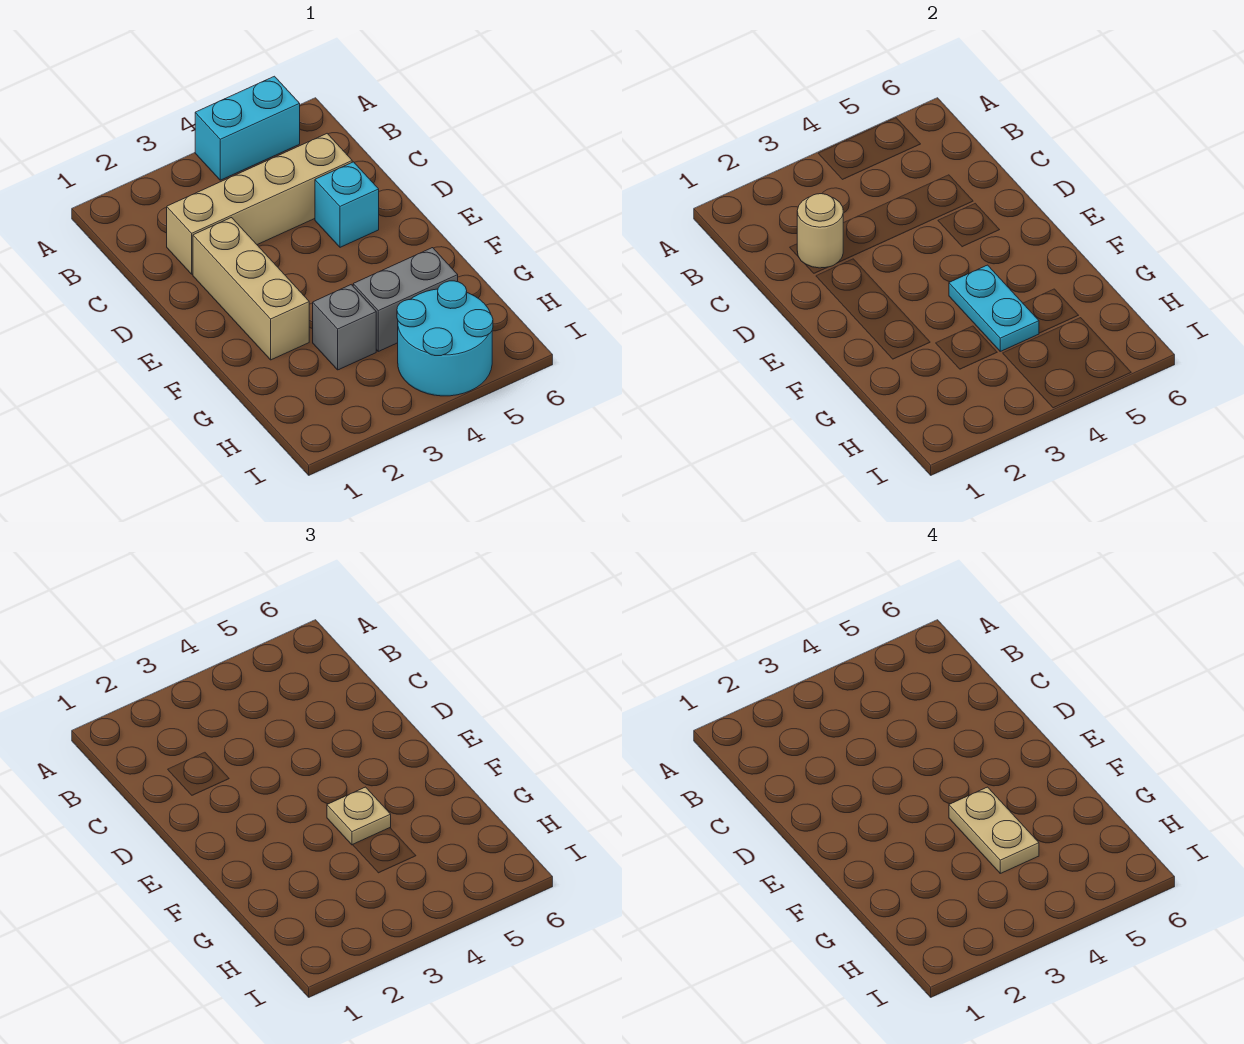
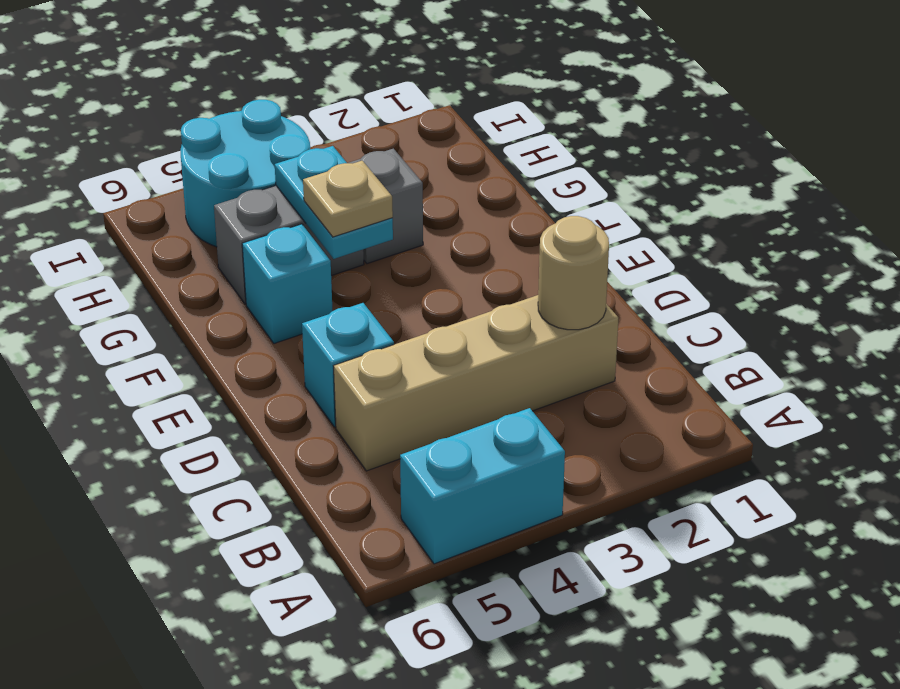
tan 1x3 brick [193,218,309,360] -> none
tan 1x2 plate [949,787,1039,873] -> none
none -> cyan 1x1 brick [242,224,333,344]

